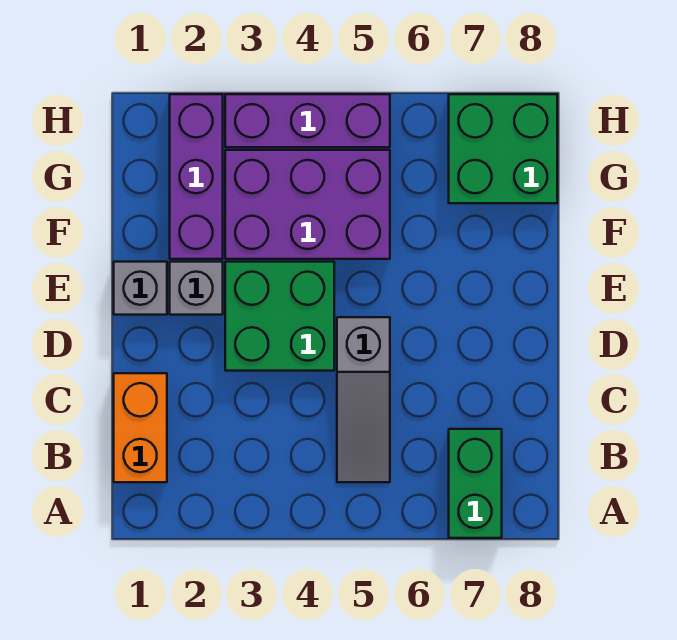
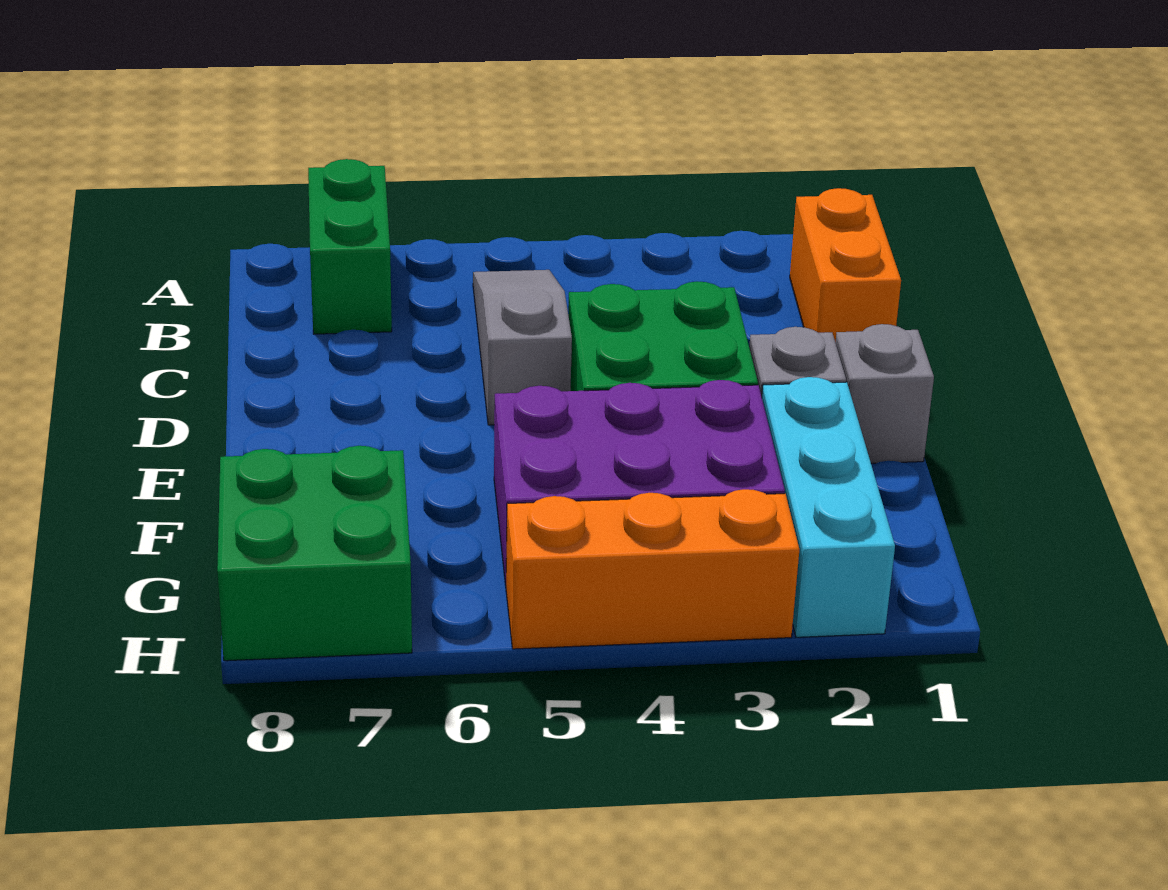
purple 1x3 brick [170,94,223,259] -> cyan 1x3 brick [762,377,895,637]
purple 1x3 brick [225,94,390,147] -> orange 1x3 brick [506,489,799,649]

